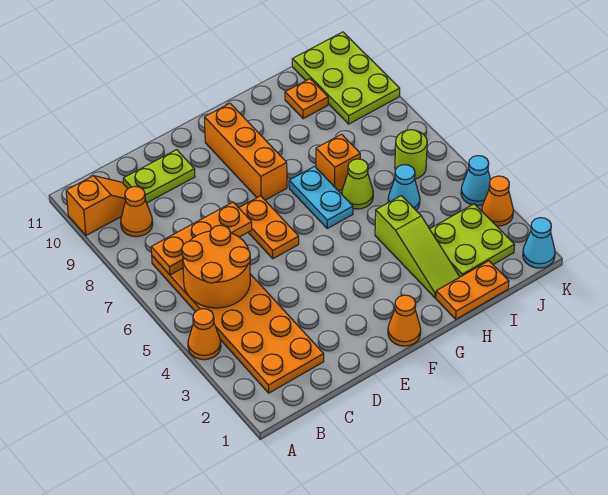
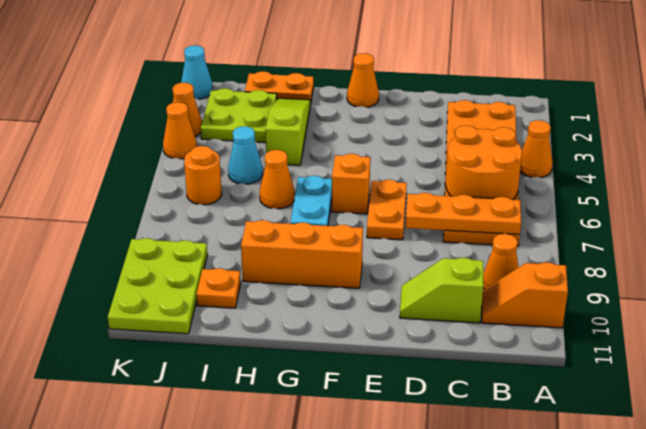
lime 1x2 plate [123,150,195,203] -> lime 1x2 slope [400,257,483,323]
orange 1x3 brick [204,104,287,200] -> orange 1x3 brick turned to [241,220,363,288]
lime 1x1 cone [342,159,373,209] -> orange 1x1 cone [260,150,295,209]
orange 1x1 brick [316,134,360,191] -> orange 1x1 brick moved to [332,154,370,214]
lime 1x1 round brick [395,130,427,179] -> orange 1x1 round brick [184,146,222,205]
cyan 1x1 cone [461,156,490,206] -> orange 1x1 cone [163,102,197,159]

